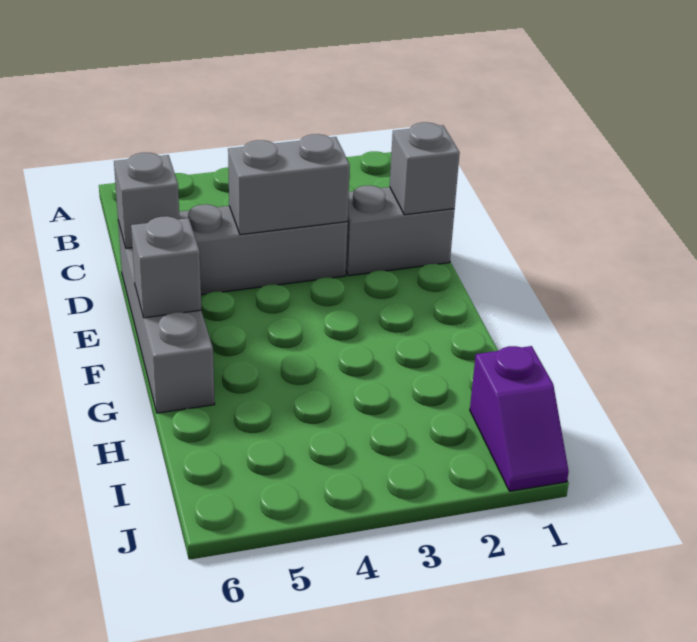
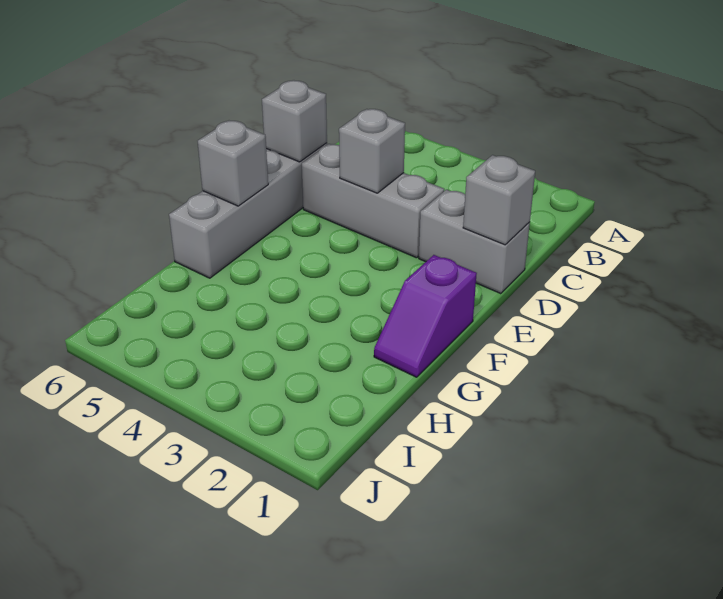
grey 1x2 brick [228,134,350,235] -> grey 1x1 brick [339,109,405,193]
purple 1x2 slope [470,346,569,491] -> purple 1x2 slope moved to [374,255,477,377]

